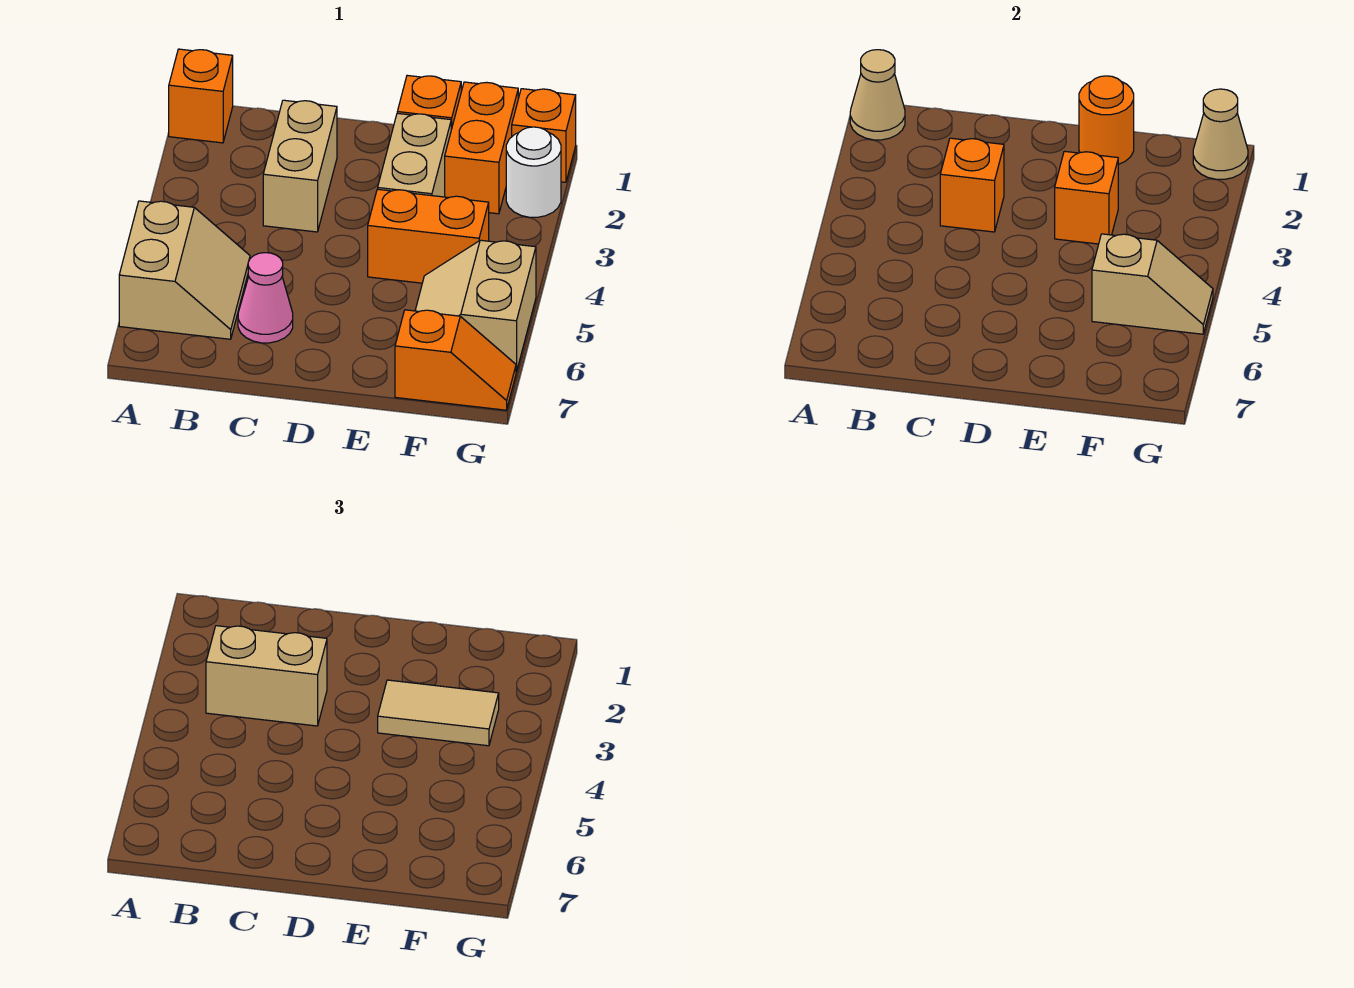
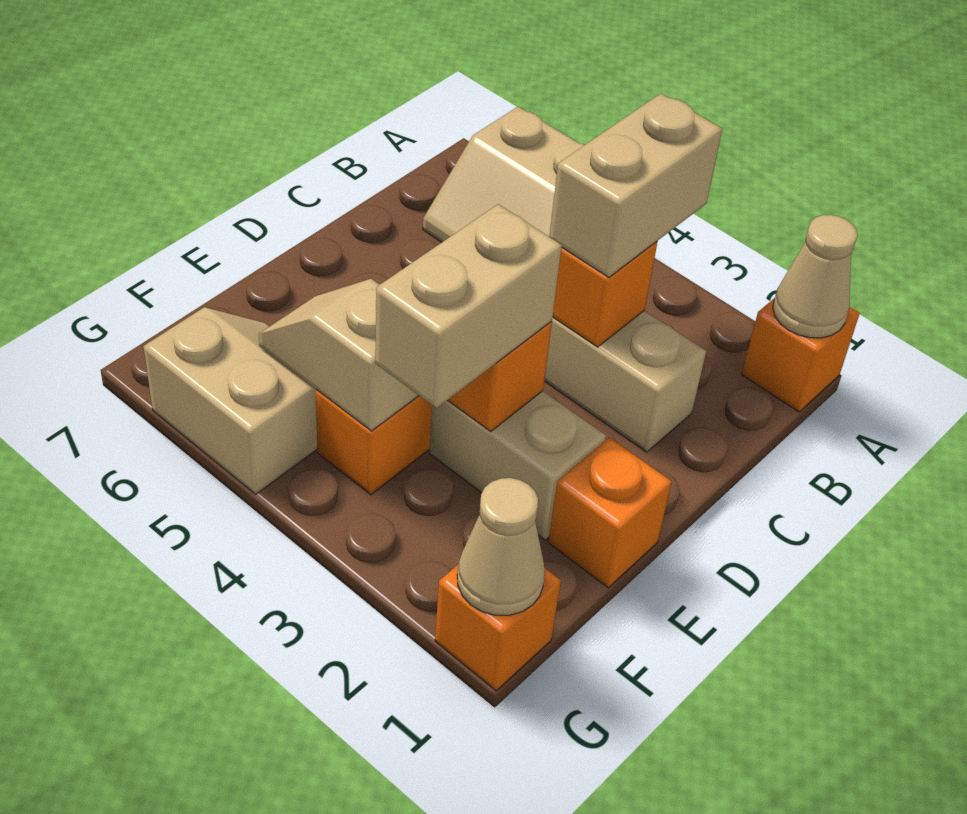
pink 1x1 cone [238,253,293,343] -> none
orange 1x1 round brick [1079,76,1134,165] -> none
tan 1x2 tile [378,680,499,746] -> tan 1x2 brick [375,204,562,408]
orange 1x2 brick [445,82,518,214] -> none
tan 1x2 slope [1092,234,1213,334] -> tan 1x2 slope turned to [259,279,419,431]
orange 1x2 slope [395,310,516,410] -> none
white 1x1 round brick [506,127,561,217] -> none

